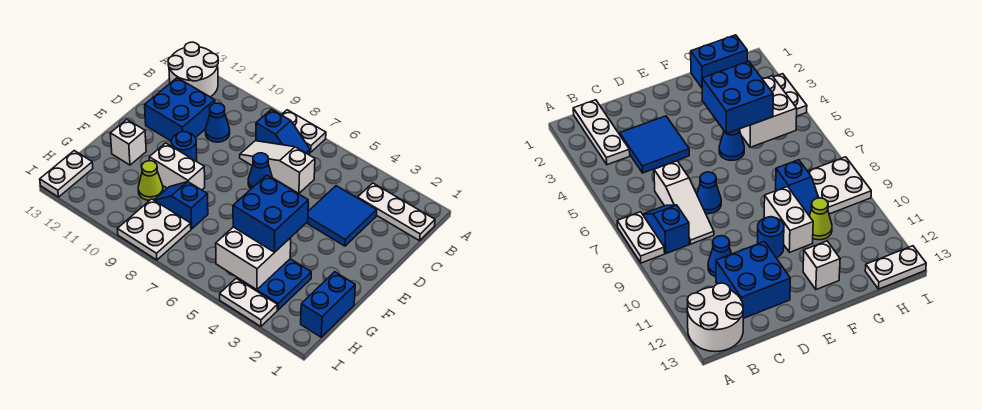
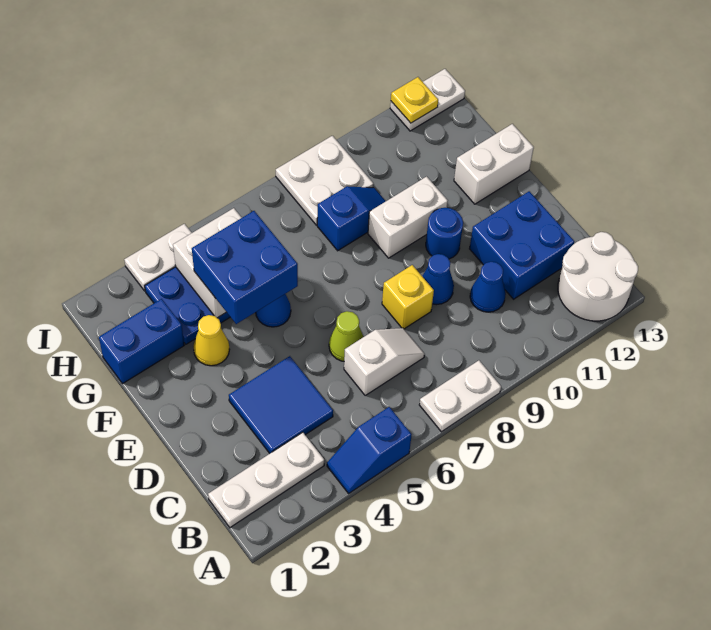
blue 1x2 slope [256,109,310,155] -> blue 1x2 slope moved to [327,407,412,493]
white 1x3 slope [240,141,315,193] -> white 1x2 slope [344,328,425,395]
blue 1x1 cone [248,153,272,189] -> blue 1x1 cone moved to [422,254,454,305]
none -> yellow 1x1 brick [382,265,434,329]
none -> yellow 1x1 cone [193,315,230,366]
white 1x1 brick [110,120,146,165] -> white 1x2 brick [454,124,534,204]
blue 1x2 brick [301,272,355,337] -> blue 1x2 brick turned to [99,299,184,384]
lime 1x1 cone [138,161,163,200] -> lime 1x1 cone moved to [329,311,363,361]
white 1x2 plate [40,151,93,197] -> white 1x2 plate turned to [390,69,465,131]
none -> yellow 1x1 plate [391,77,438,123]

